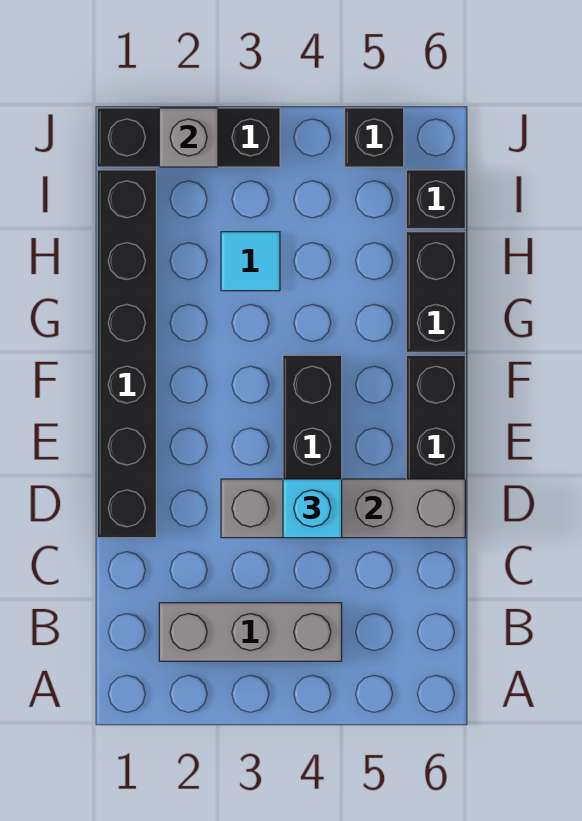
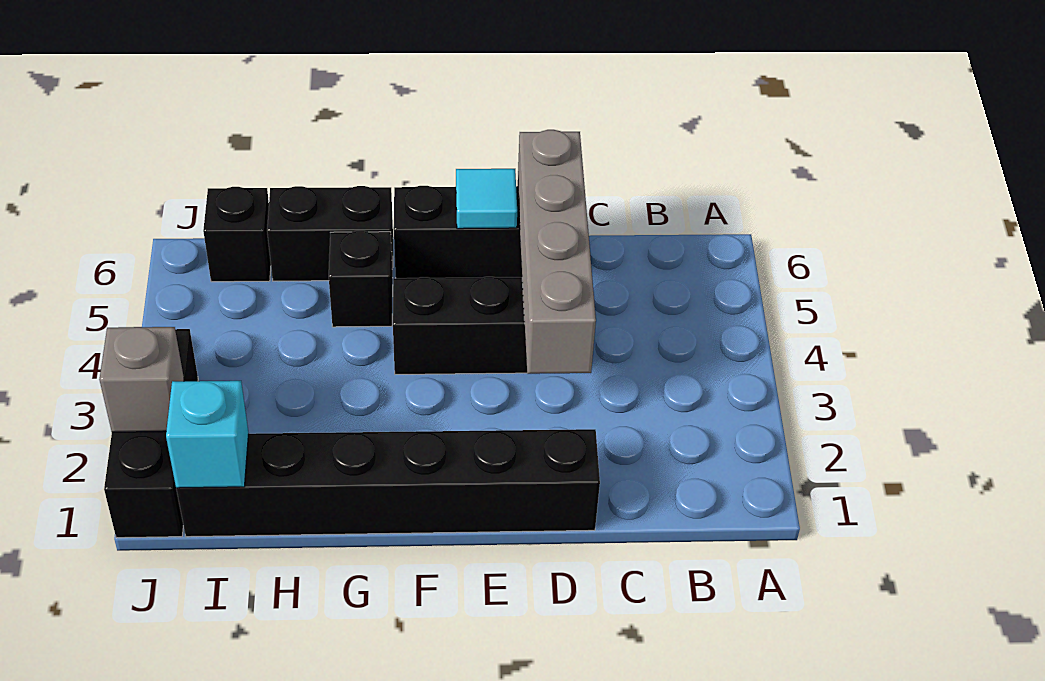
grey 1x3 brick [159,603,342,661] -> none
cyan 1x1 brick [283,479,342,538] -> cyan 1x1 brick moved to [166,381,249,488]
cyan 1x1 tile [221,232,280,291] -> cyan 1x1 tile moved to [456,169,517,229]
black 1x1 brick [345,108,404,167] -> black 1x1 brick moved to [329,231,393,327]

